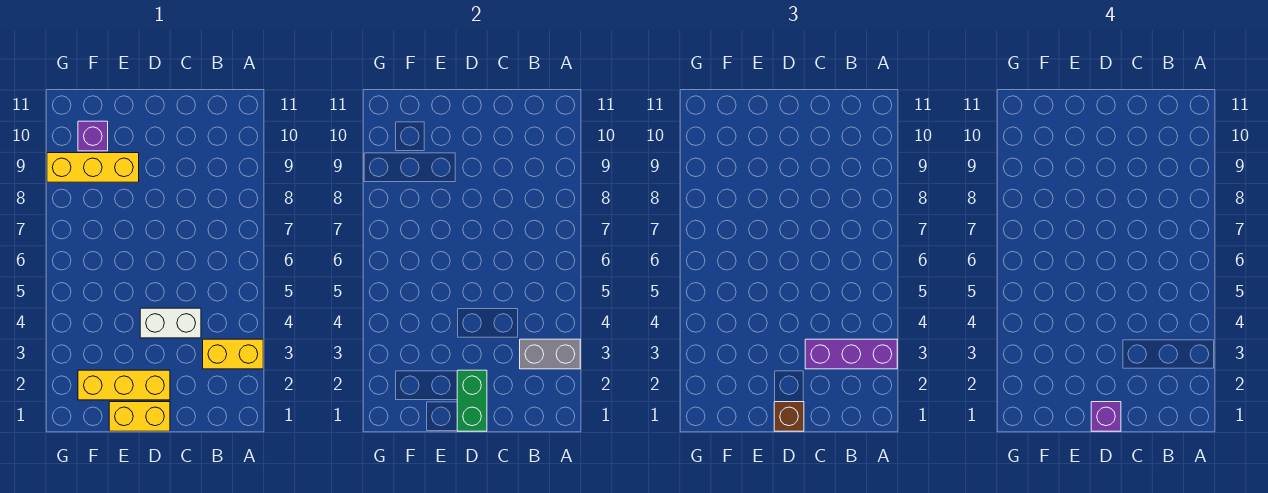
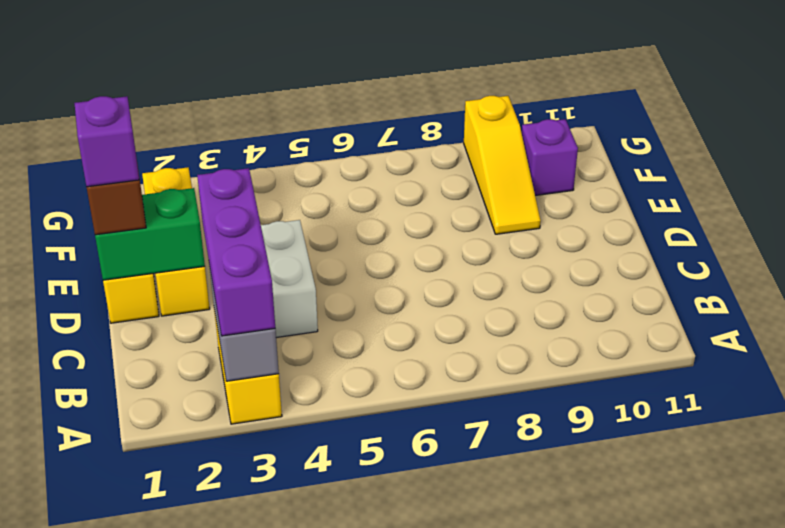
yellow 1x3 brick [47,153,139,182] -> yellow 1x3 slope [464,96,541,234]

